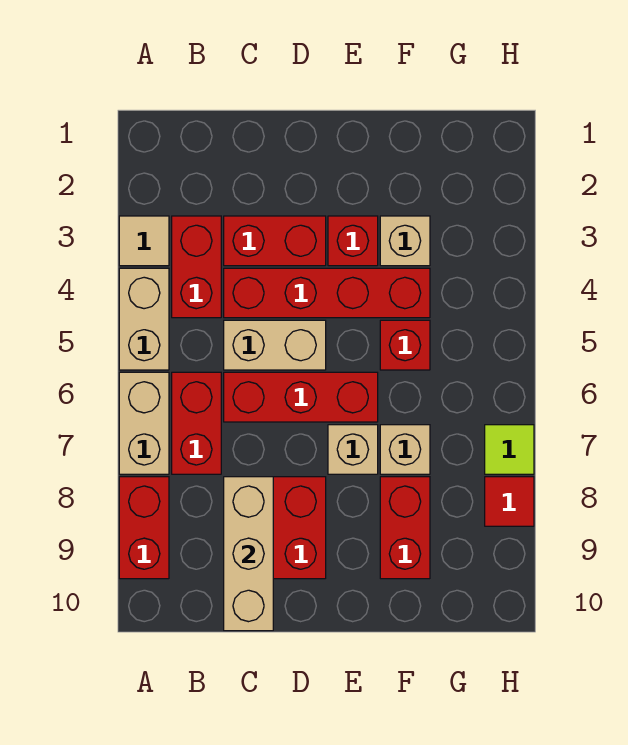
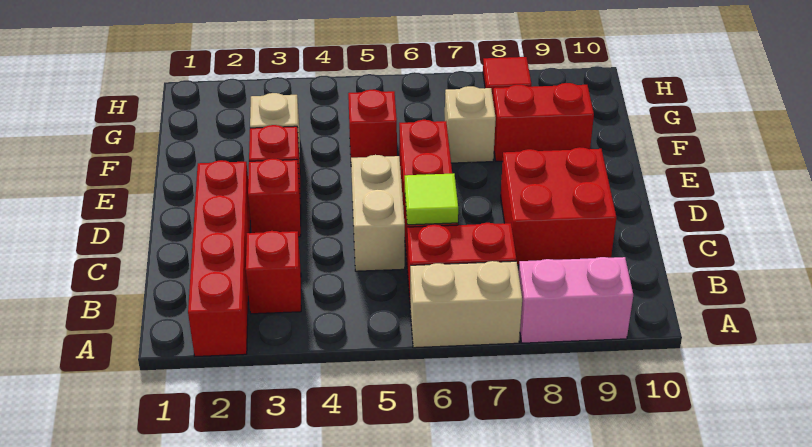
tan 1x1 tile [119,216,169,266] -> none
tan 1x2 brick [119,268,169,370] -> none
red 1x2 brick [119,477,169,579] -> pink 1x2 brick [519,257,633,343]
red 1x2 brick [172,216,221,318] -> red 1x1 brick [246,231,301,314]
red 1x2 brick [224,216,326,266] -> red 1x1 brick [248,159,301,237]
red 1x4 brick [224,268,430,318] -> red 1x4 brick moved to [188,160,250,356]
tan 1x3 brick [224,477,273,631] -> none
tan 1x1 brick [328,425,378,474] -> none
lime 1x1 tile [485,425,534,474] -> lime 1x1 tile moved to [405,173,458,225]

